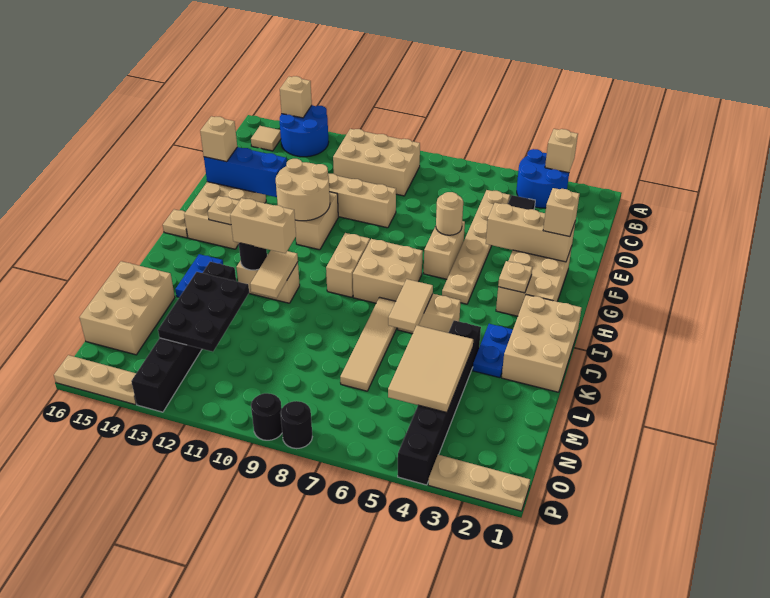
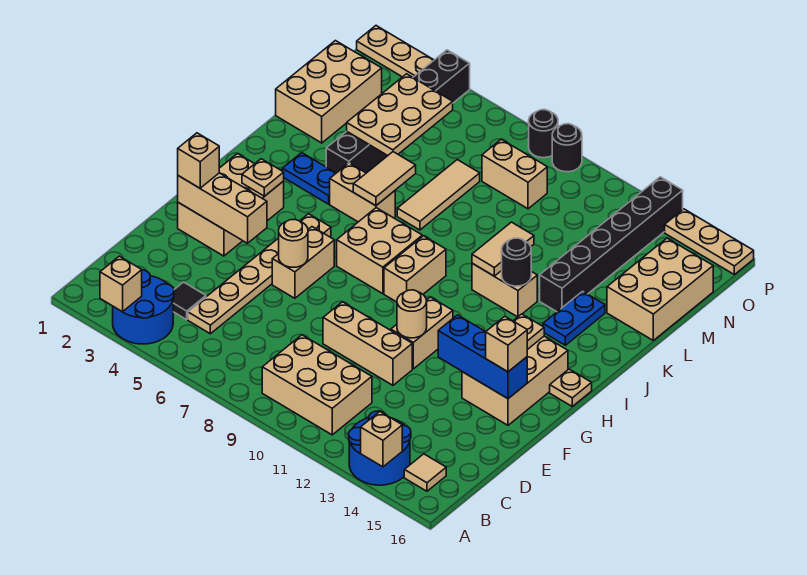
tan 2x2 round brick [276,159,330,221] -> tan 1x1 round brick [397,290,427,338]
tan 2x3 brick [502,295,582,392] -> tan 2x3 brick moved to [276,41,382,143]
blue 1x2 plate [473,324,513,378] -> blue 1x2 plate turned to [282,153,336,204]
tan 1x4 tile [340,297,397,391] -> tan 1x3 tile [397,160,480,230]
tan 1x2 brick [230,198,296,253] -> tan 1x2 brick moved to [482,139,547,209]
tan 2x3 tile [388,325,473,412] -> tan 2x3 plate [347,74,453,156]
black 2x3 plate [158,272,249,352] -> none

